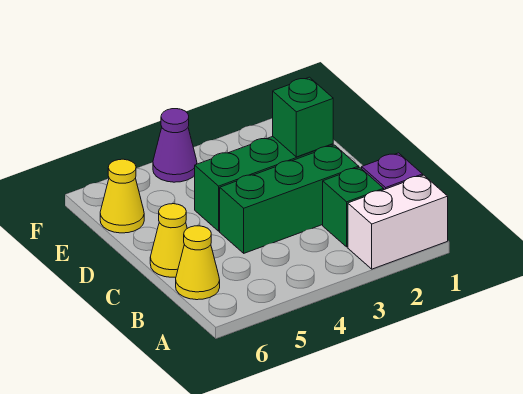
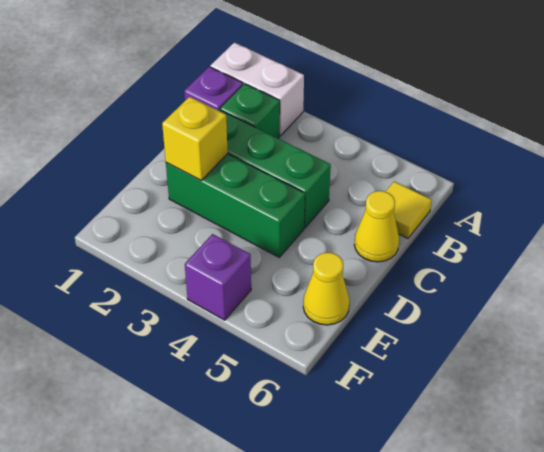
yellow 1x1 cone [176,226,220,300] -> yellow 1x1 tile [385,181,432,238]
green 1x1 brick [273,77,333,157] -> yellow 1x1 brick [162,97,228,180]
purple 1x1 cone [153,109,197,182] -> purple 1x1 brick [185,234,251,320]

